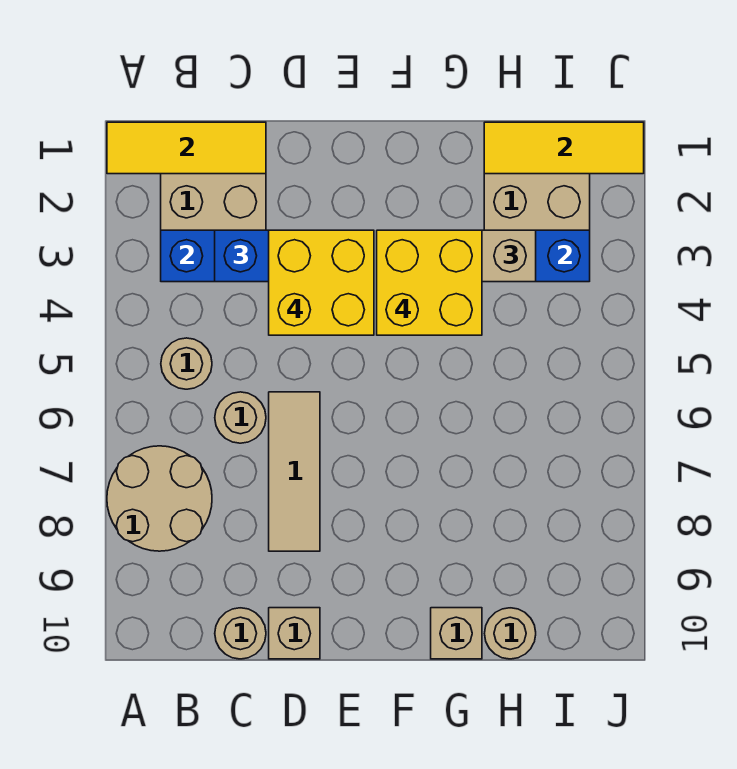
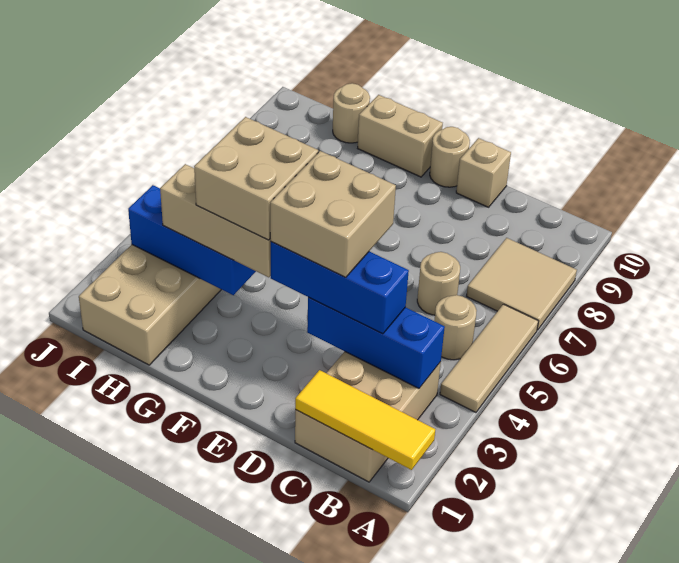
tan 2x2 round brick [107,446,212,551] -> tan 2x2 tile [467,238,577,330]
tan 1x1 round brick [215,608,266,659] -> tan 1x1 round brick moved to [430,127,470,187]
yellow 2x2 brick [269,230,374,335] -> tan 2x2 brick [270,151,396,277]
tan 1x3 tile [269,392,320,551] -> tan 1x3 tile moved to [440,304,538,412]
yellow 2x2 brick [377,230,482,335] -> tan 2x2 brick [194,117,318,240]
tan 1x1 brick [431,608,482,659] -> tan 1x2 brick [358,95,443,177]
yellow 1x3 tile [484,122,644,174] -> none

